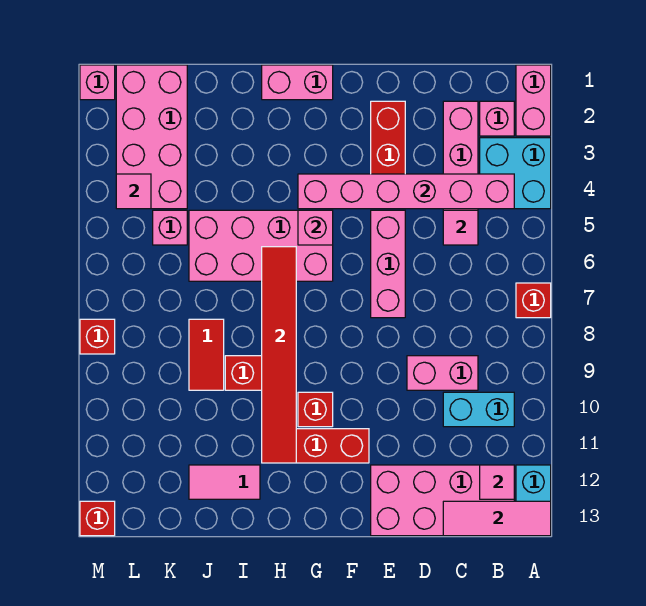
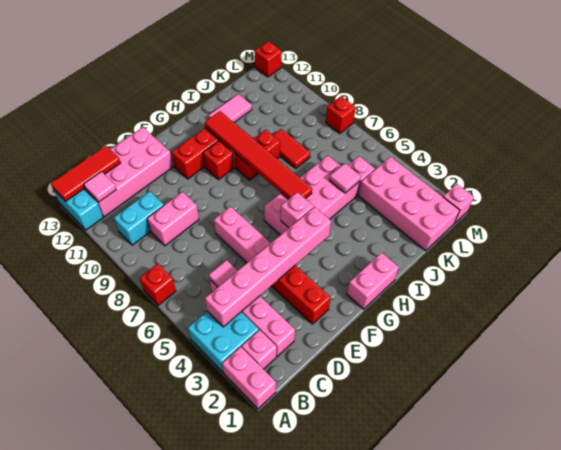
pink 1x3 tile [443,501,551,536] -> red 1x3 tile [51,146,121,201]
pink 1x1 tile [116,174,151,209] -> pink 1x1 tile moved to [329,163,361,193]

